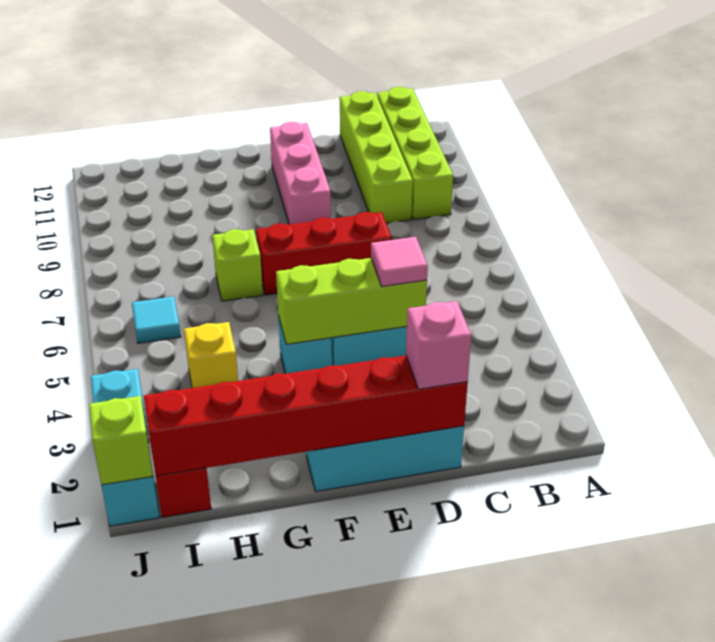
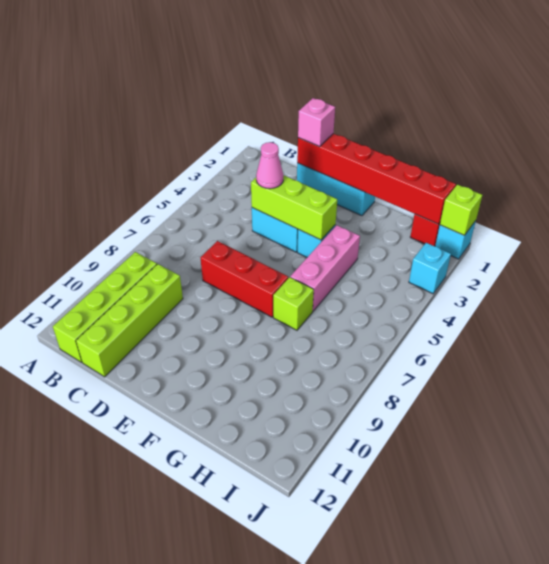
pink 1x1 tile [371,237,428,287] -> pink 1x1 cone [256,142,283,189]
pink 1x3 brick [270,122,331,224] -> pink 1x3 brick moved to [290,225,360,311]
yellow 1x1 brick [184,322,238,388] -> none
cyan 1x1 tile [132,296,181,343] -> none

